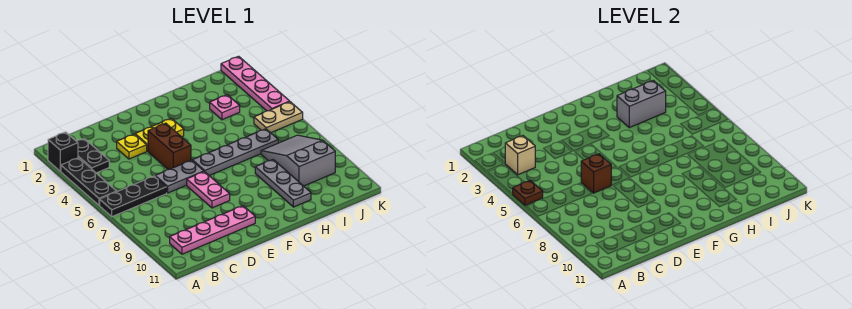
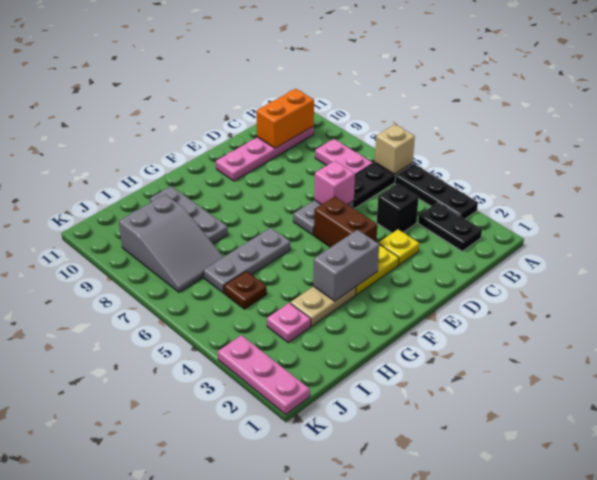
black 1x1 brick [48,132,78,171] -> black 1x1 brick moved to [377,184,419,233]
brown 1x1 plate [513,180,543,205] -> brown 1x1 plate moved to [224,271,267,309]
tan 1x1 brick [505,136,535,175] -> tan 1x1 brick moved to [375,124,415,174]
none -> orange 1x2 brick [257,89,314,148]
brown 1x1 brick [581,154,611,193] -> pink 1x1 brick [315,161,355,205]
pink 1x2 plate [187,172,230,208] -> pink 1x2 plate moved to [315,139,373,175]
grey 1x4 plate [192,129,278,176] -> grey 1x3 plate [203,228,290,293]
grey 1x2 brick [617,80,666,128] -> grey 1x2 brick moved to [313,230,379,301]
tan 1x2 plate [254,102,303,133] -> tan 1x2 plate moved to [290,286,356,326]
pink 1x4 plate [221,56,290,111] -> pink 1x3 plate [218,335,310,415]

